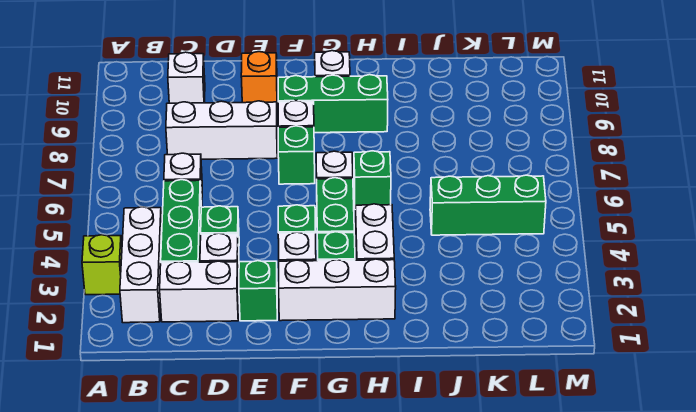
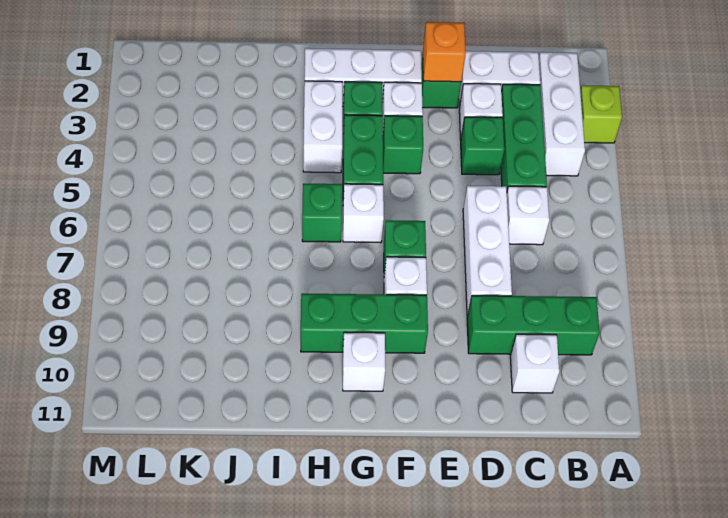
white 1x3 brick [166,101,277,159] -> white 1x3 brick turned to [463,186,512,316]
orange 1x1 brick [241,52,277,103] -> orange 1x1 brick moved to [423,22,466,82]
green 1x3 brick [430,175,546,235] -> green 1x3 brick moved to [467,296,599,355]

